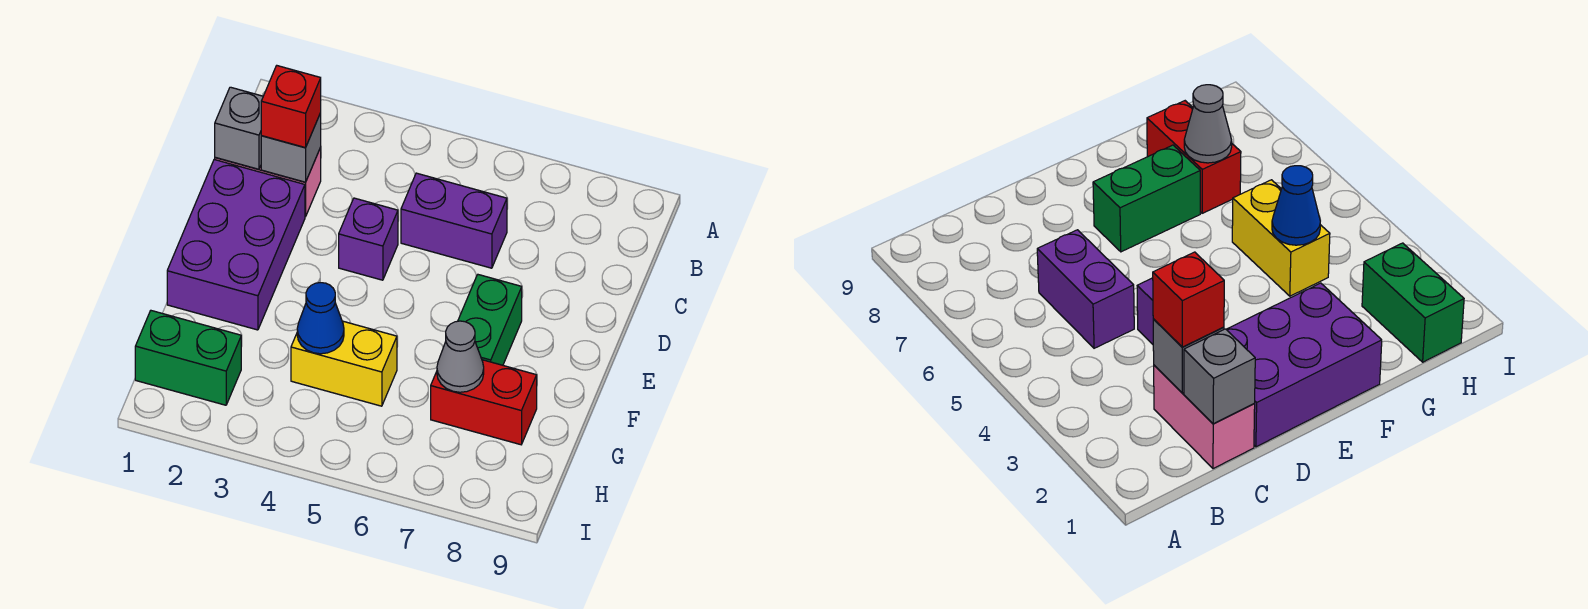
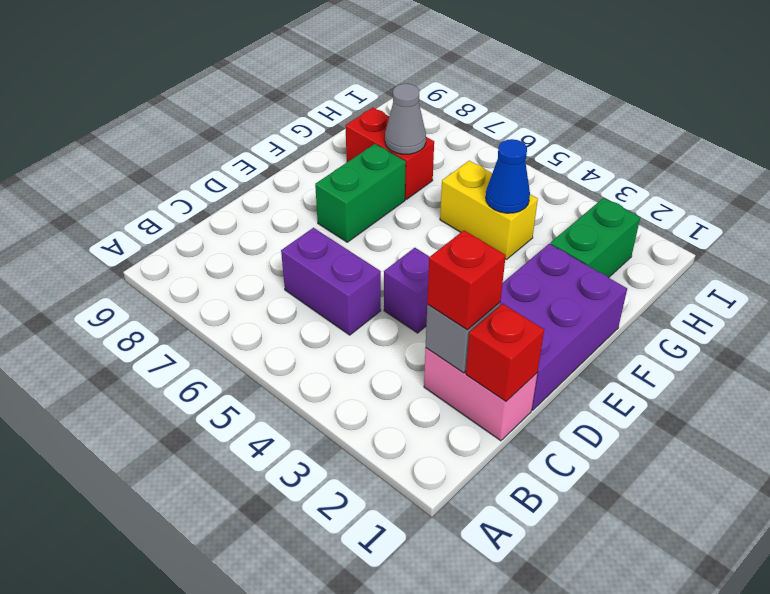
grey 1x1 brick [215,87,263,169] -> red 1x1 brick [466,304,544,401]
green 1x2 brick [135,311,241,405] -> green 1x2 brick turned to [550,198,640,278]

